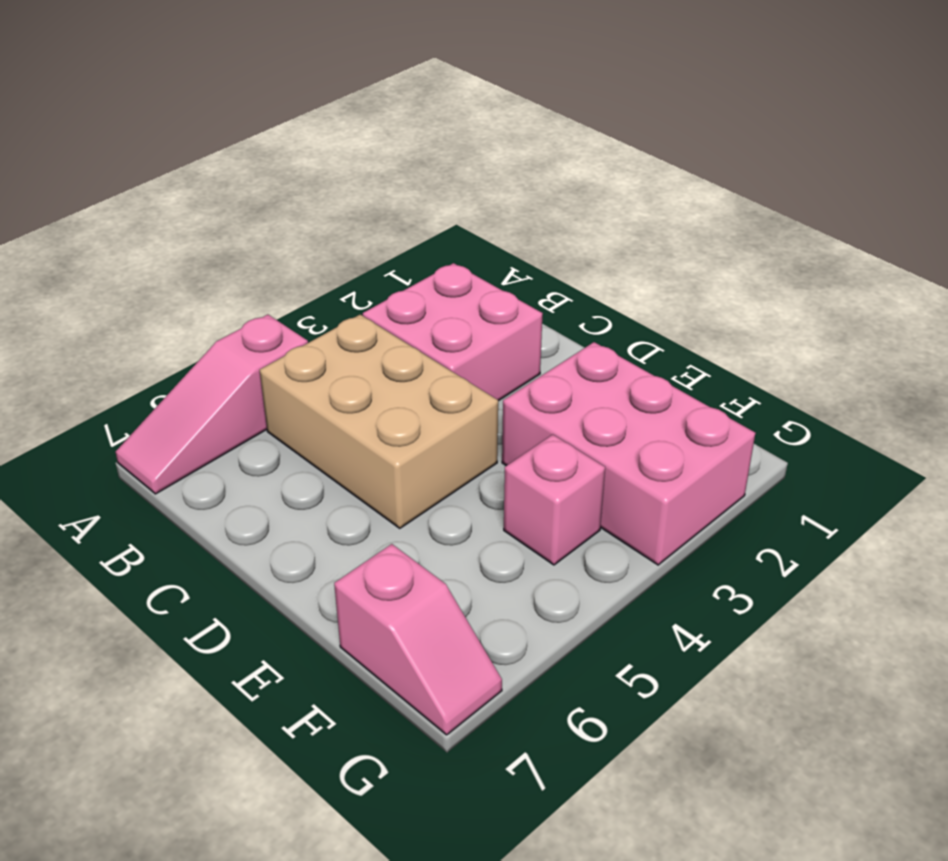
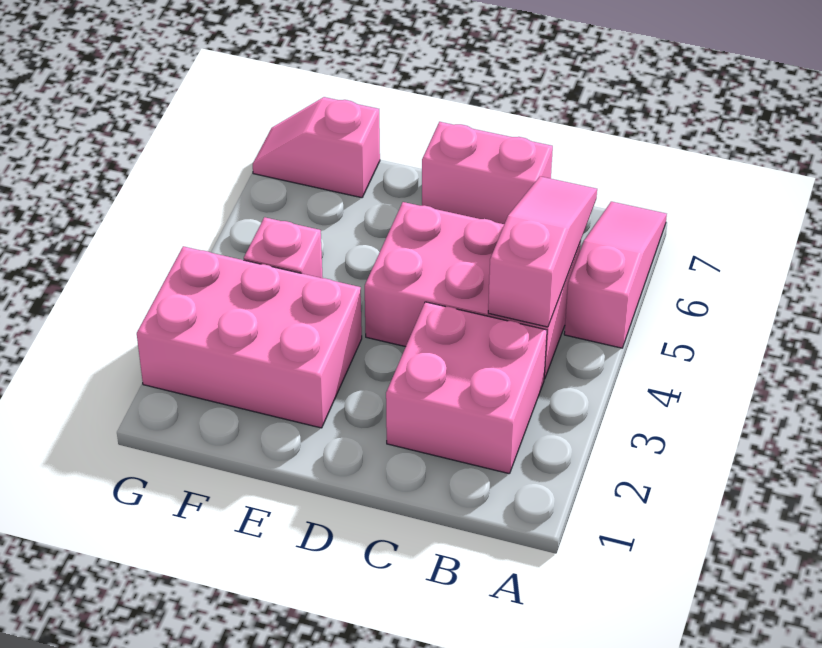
tan 2x3 brick [260,315,498,528] -> pink 2x3 brick [365,202,581,379]
none -> pink 1x3 slope [488,176,597,327]
none -> pink 1x2 brick [422,122,553,224]

